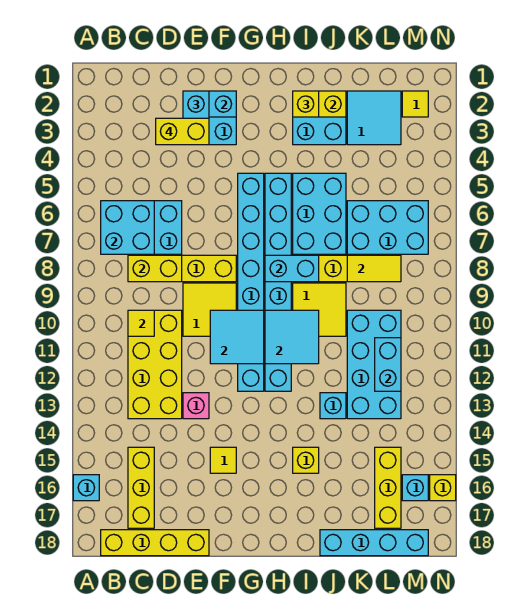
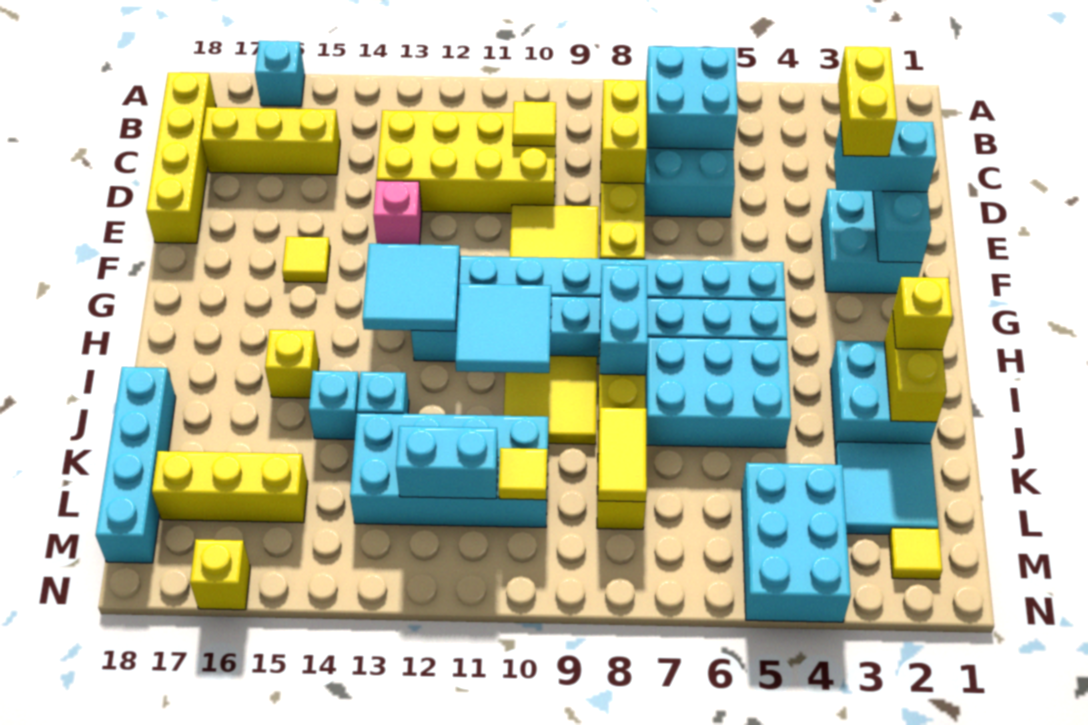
cyan 2x2 tile [210,310,264,364] -> cyan 2x2 tile moved to [363,244,460,331]
cyan 2x3 brick [347,201,428,254] -> cyan 2x3 brick moved to [742,463,851,622]
none -> yellow 1x1 tile [499,448,547,500]
cyan 1x1 brick [402,475,428,501] -> cyan 1x1 brick moved to [309,371,360,439]

